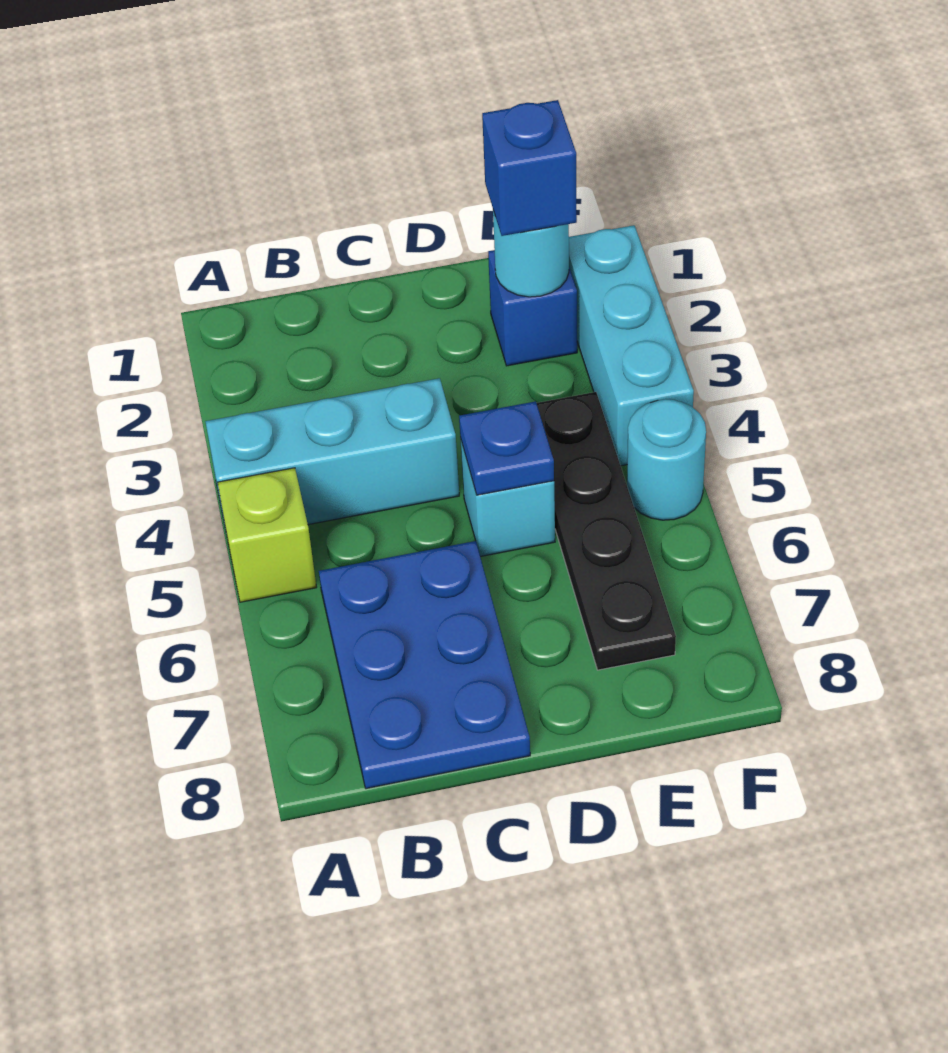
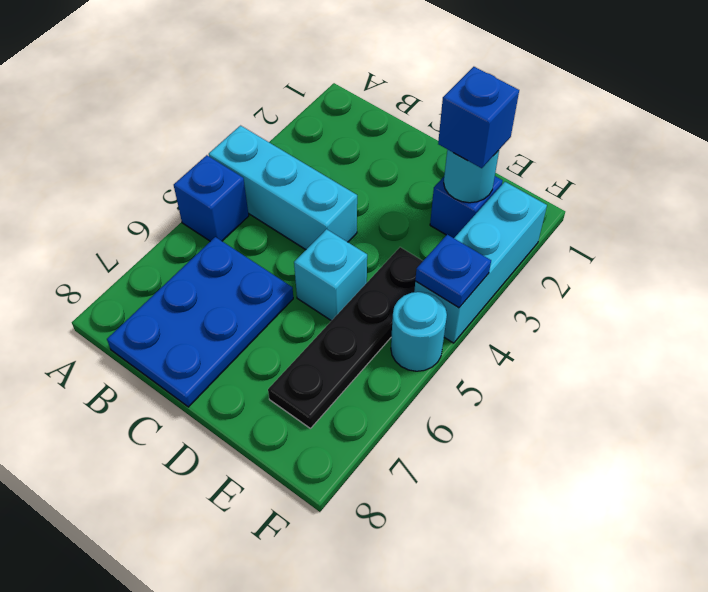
lime 1x1 brick [217,468,317,602] -> blue 1x1 brick [174,155,249,241]
blue 1x1 plate [459,401,554,495] -> blue 1x1 plate moved to [415,235,491,308]

